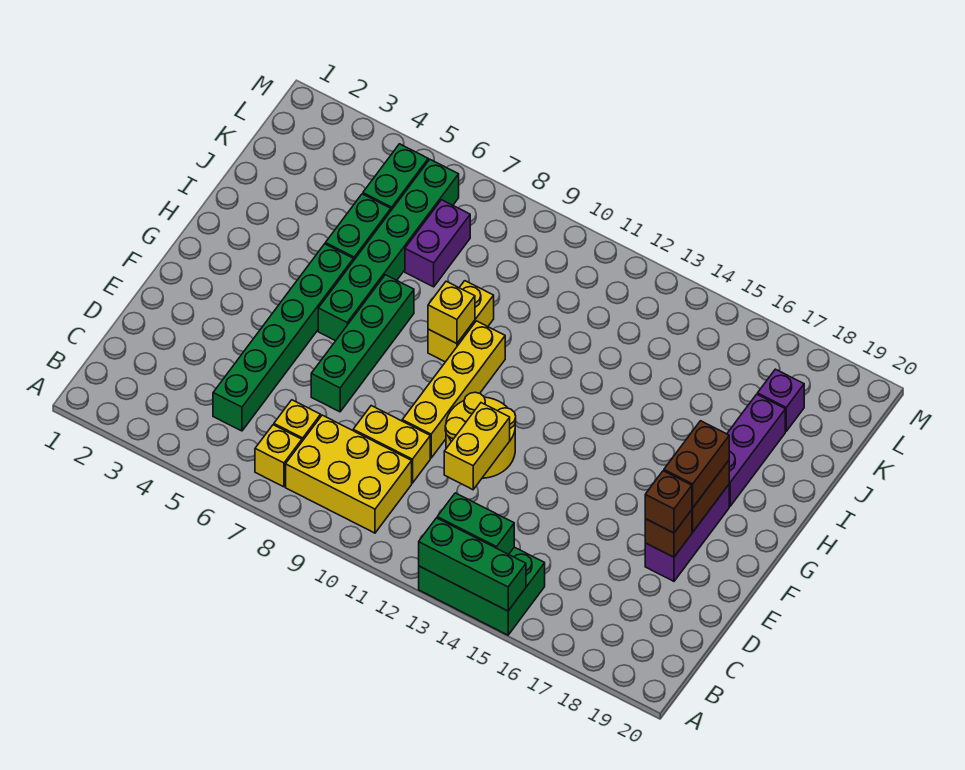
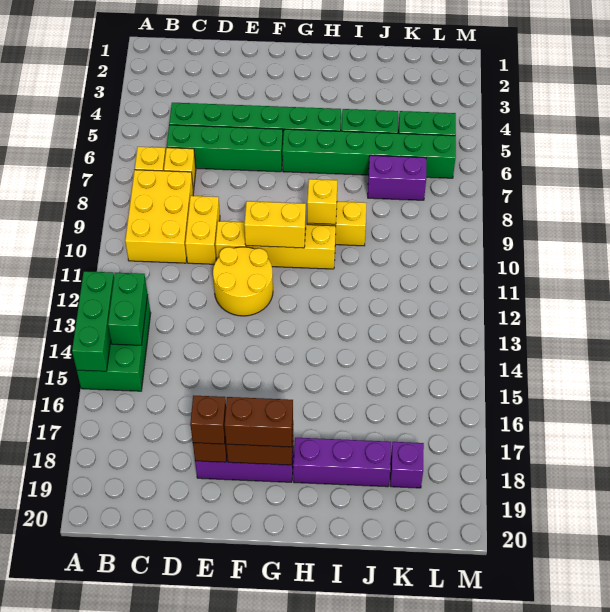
yellow 1x2 brick [444,403,510,490] -> yellow 1x2 brick moved to [244,201,306,248]
green 1x4 brick [311,275,414,412] -> green 1x4 brick moved to [167,125,283,172]

